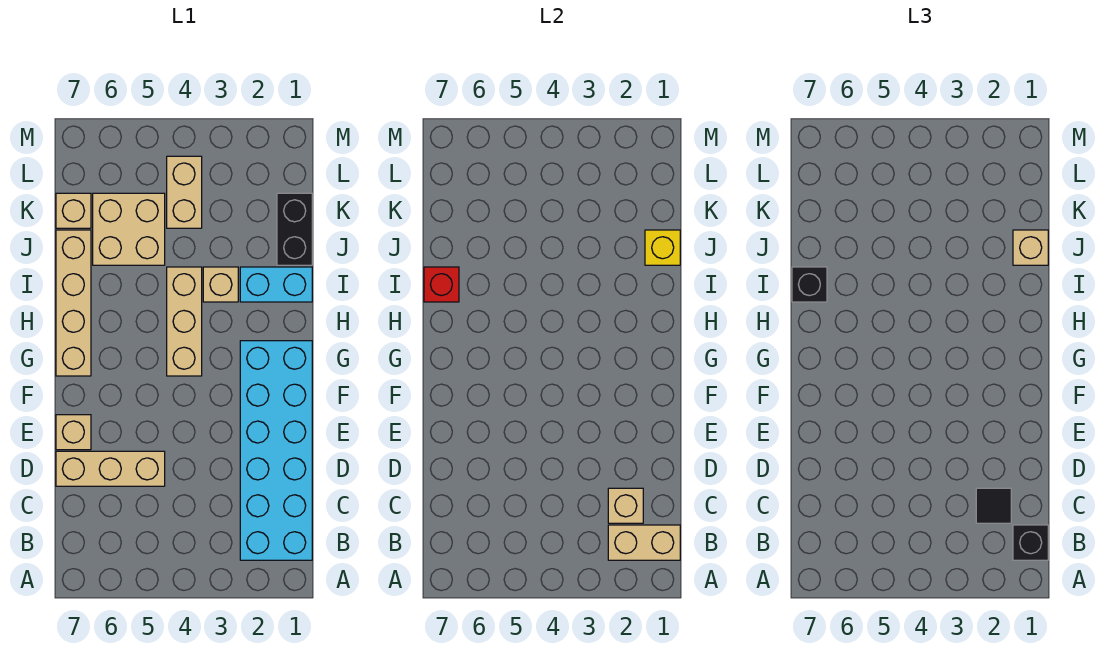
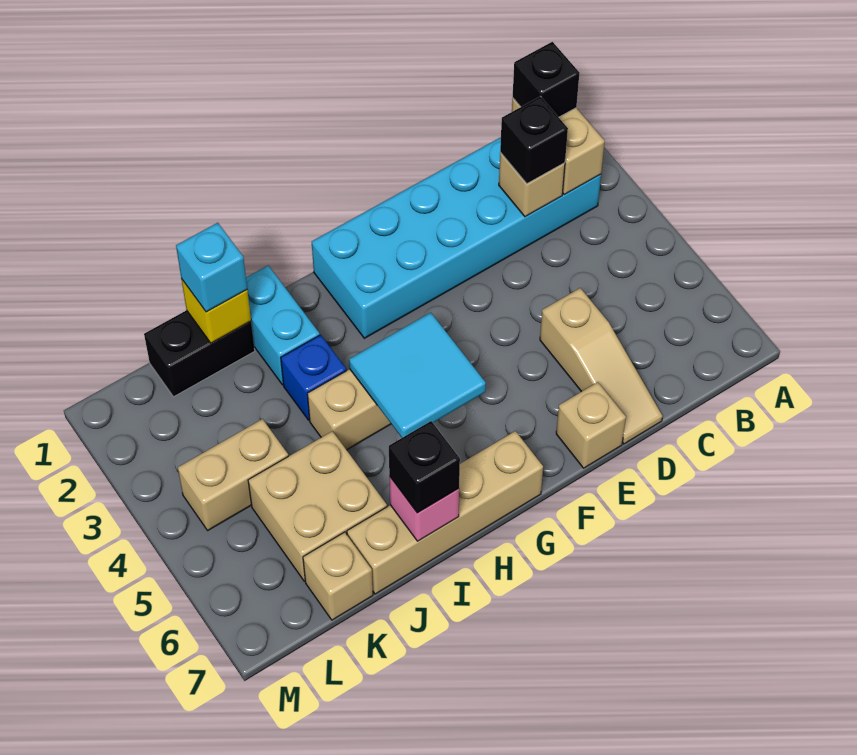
black 1x1 tile [976,488,1011,523] -> black 1x1 brick [500,96,568,184]
tan 1x3 brick [56,451,165,486] -> tan 1x3 slope [540,288,663,444]
none -> cyan 2x2 tile [349,313,486,438]
tan 1x1 brick [203,267,238,302] -> blue 1x1 brick [281,335,346,420]
red 1x1 brick [424,267,459,302] -> pink 1x1 brick [389,476,459,541]
tan 1x1 brick [1013,230,1048,265] -> cyan 1x1 brick [176,223,247,312]

